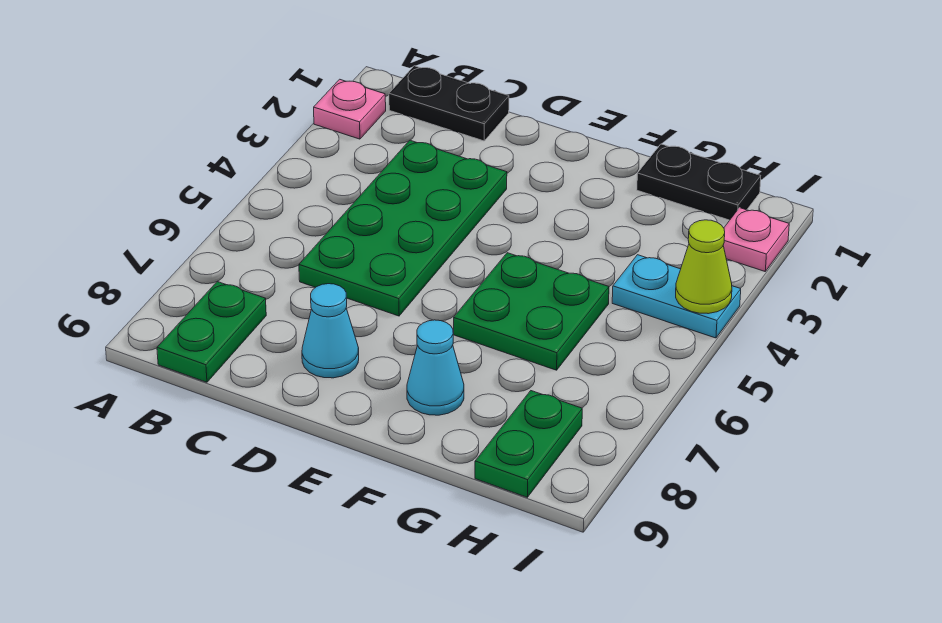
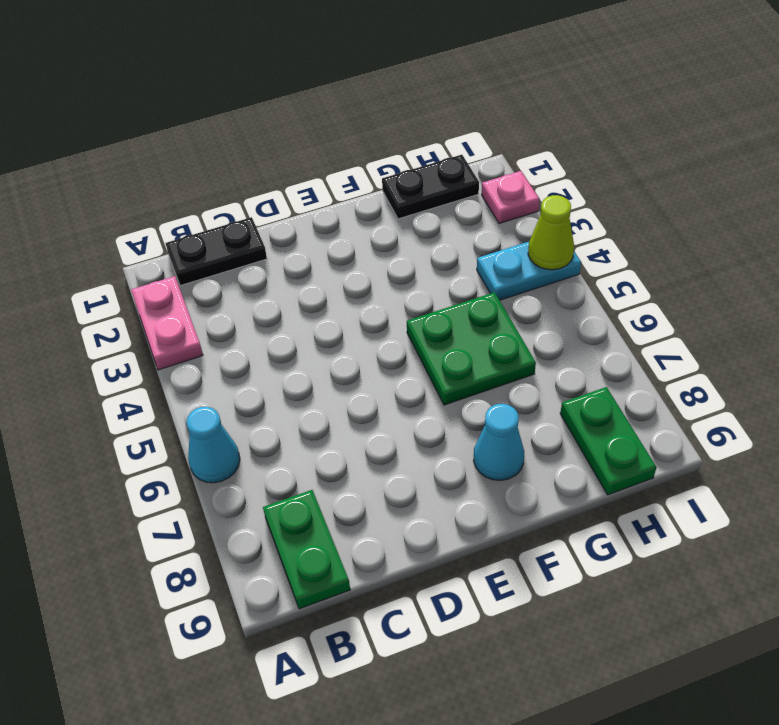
pink 1x1 plate [314,79,386,139] -> pink 1x2 plate [131,276,203,370]
green 2x4 plate [299,140,507,316] -> none
cyan 1x1 cone [302,284,359,378] -> cyan 1x1 cone moved to [187,407,240,483]

